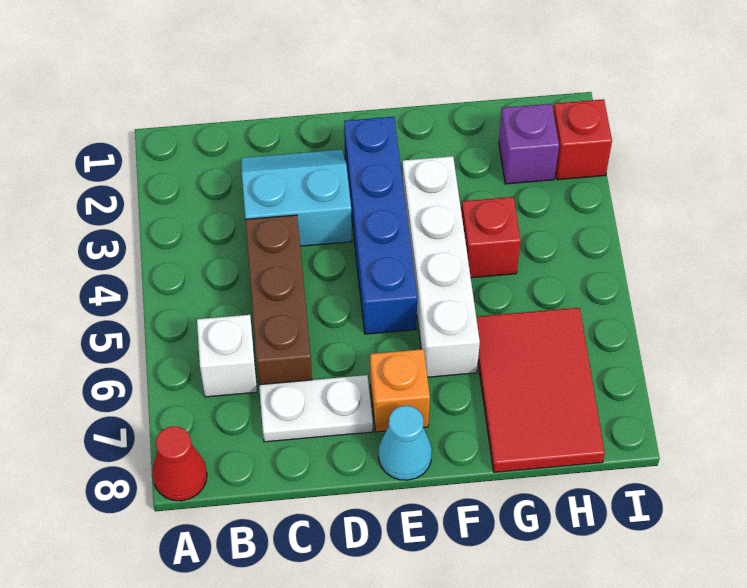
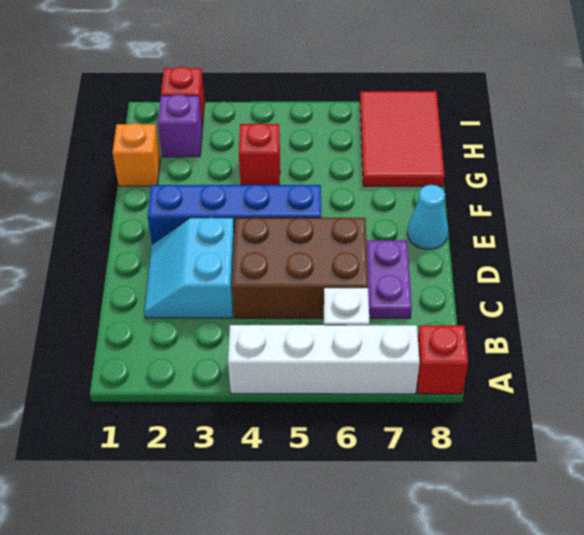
red 1x1 cone [152,426,207,501] -> red 1x1 brick [417,325,468,394]
brown 1x3 brick [245,215,312,385] -> brown 2x3 brick [232,218,368,318]
white 1x2 plate [259,375,373,442] -> purple 1x2 plate [366,240,412,318]
orange 1x1 brick [370,349,430,432] -> orange 1x1 brick moved to [113,123,160,186]
white 1x4 brick [402,156,480,377] -> white 1x4 brick moved to [228,325,420,394]
red 2x3 tile [476,308,605,472] -> red 2x3 tile turned to [360,91,444,186]

